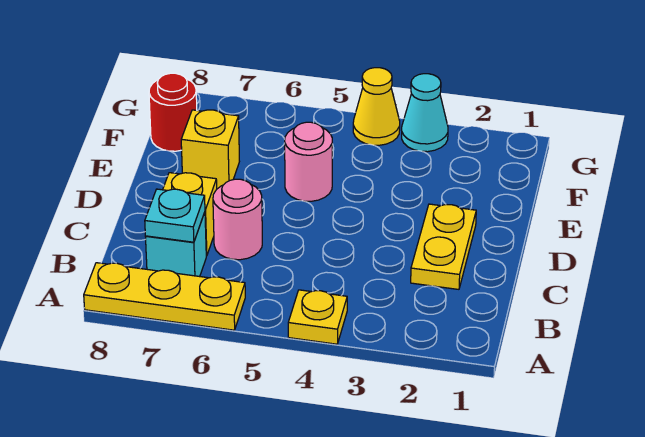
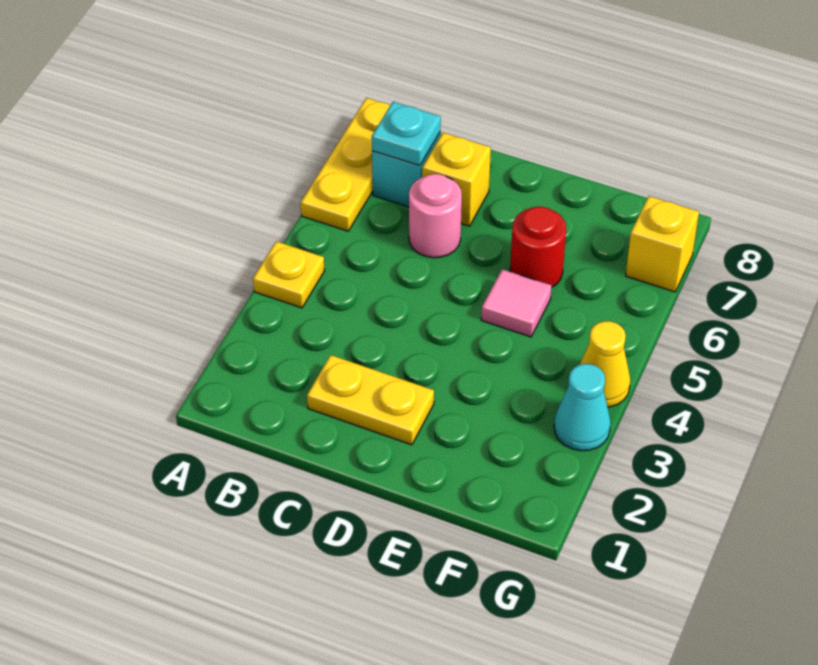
pink 1x1 round brick [285,122,332,201] -> pink 1x1 tile [481,269,552,337]
yellow 1x1 brick [181,110,239,189] -> yellow 1x1 brick moved to [626,196,699,292]
red 1x1 round brick [149,73,197,151] -> red 1x1 round brick moved to [510,207,566,287]

